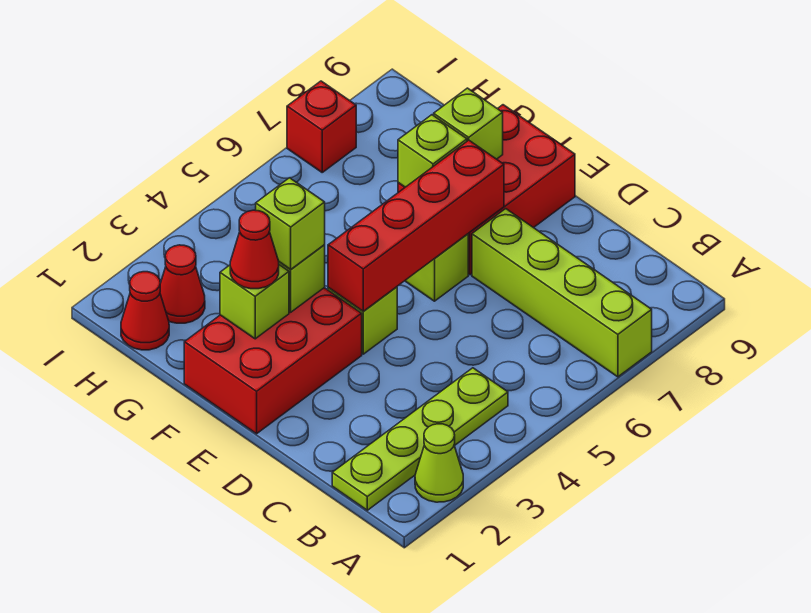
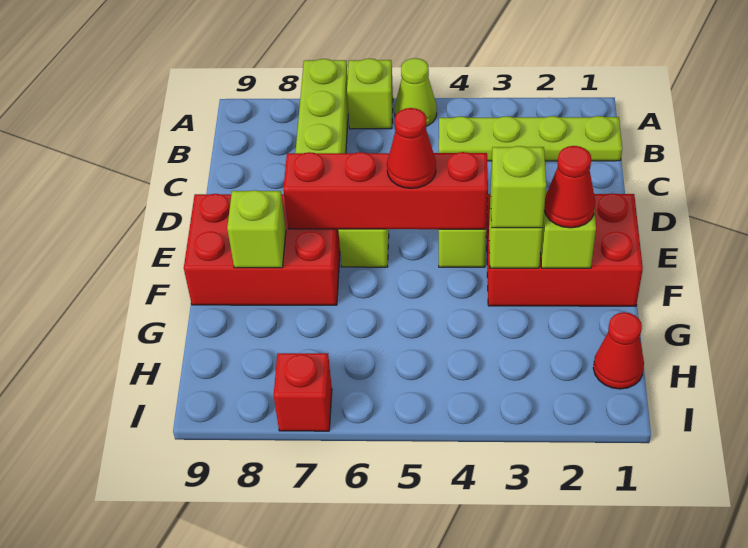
lime 1x1 cone [415,424,463,502] -> lime 1x1 cone moved to [394,58,437,126]
lime 1x1 brick [398,115,467,187] -> lime 1x1 brick moved to [347,58,393,129]
red 1x1 cone [160,245,205,323] -> red 1x1 cone moved to [387,108,436,188]

